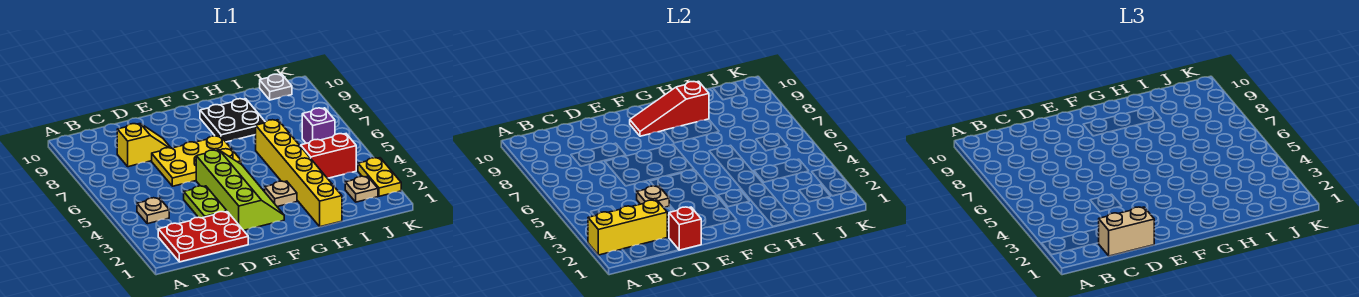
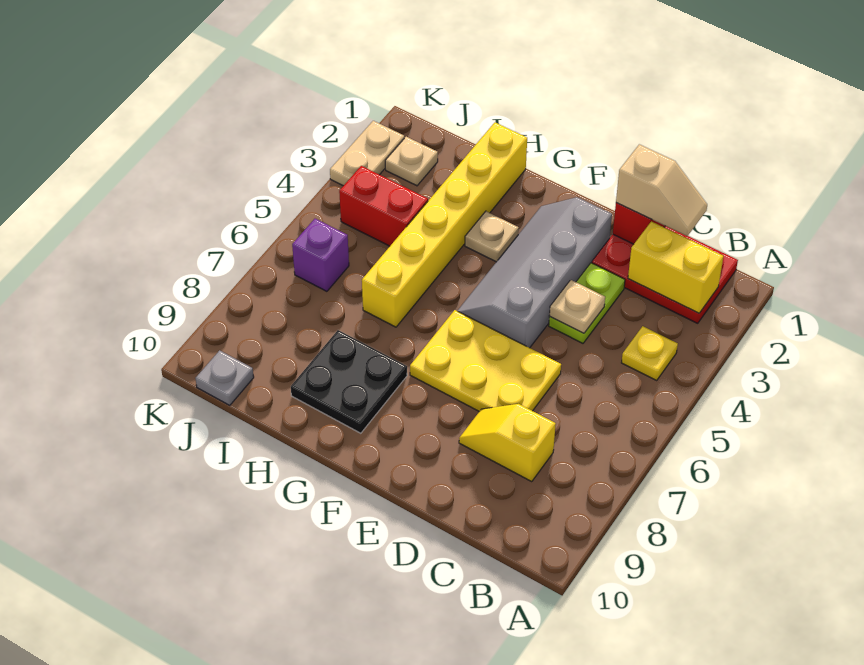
yellow 1x3 brick [588,200,667,255] -> yellow 1x2 brick [628,221,723,313]
tan 1x1 plate [137,198,169,224] -> yellow 1x1 plate [622,326,678,380]
tan 1x2 brick [1099,207,1154,256] -> tan 1x2 slope [616,144,707,236]
lime 2x4 slope [196,150,284,230] -> grey 2x4 slope [457,197,612,348]
red 1x3 slope [630,81,709,136] -> none
yellow 1x2 plate [358,158,401,196] -> tan 1x2 plate [330,121,404,186]

